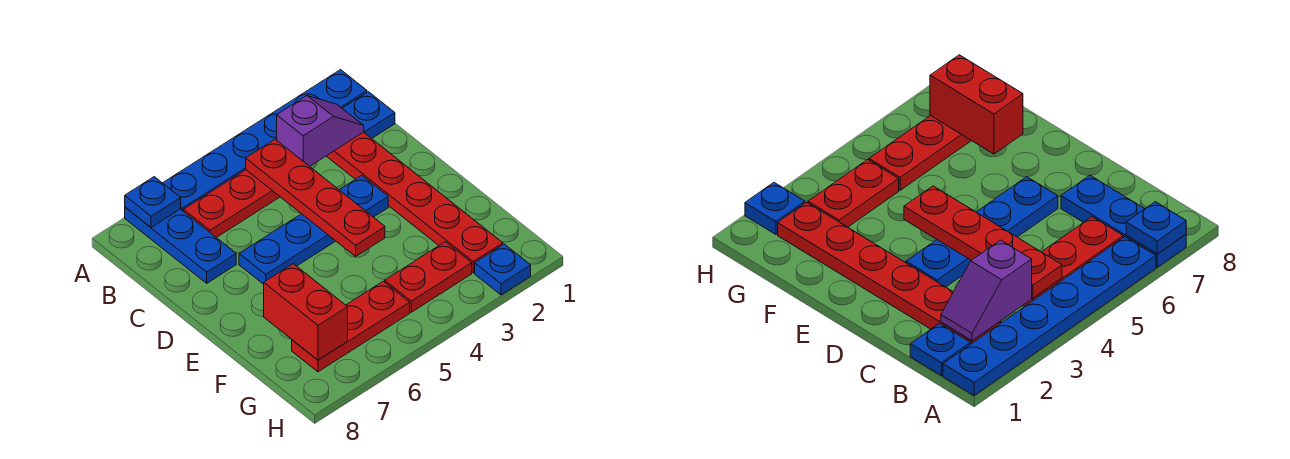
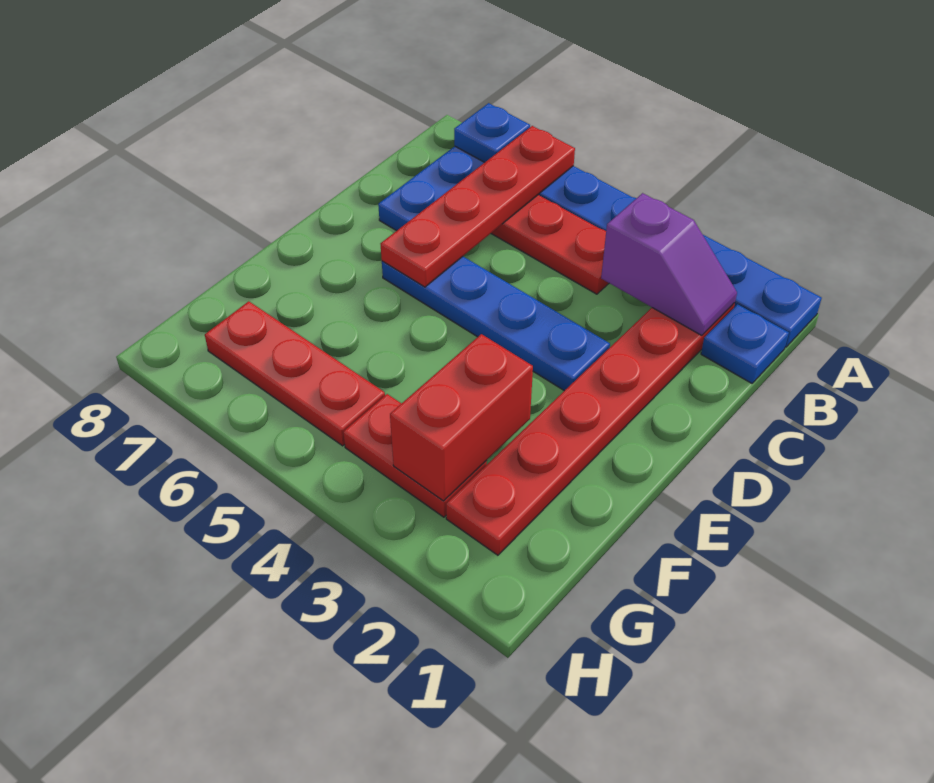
red 1x4 plate [246,139,385,256] -> red 1x4 plate moved to [381,126,575,287]
red 1x2 brick [264,264,348,360] -> red 1x2 brick moved to [390,334,533,501]
blue 1x1 plate [475,244,531,295] -> none

